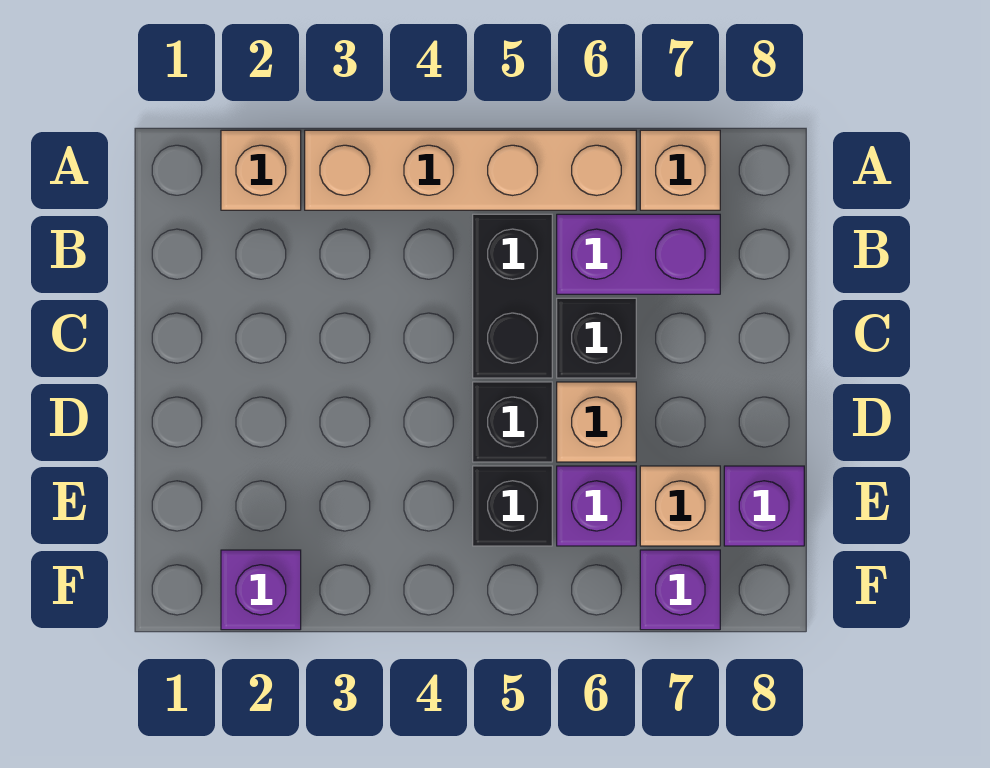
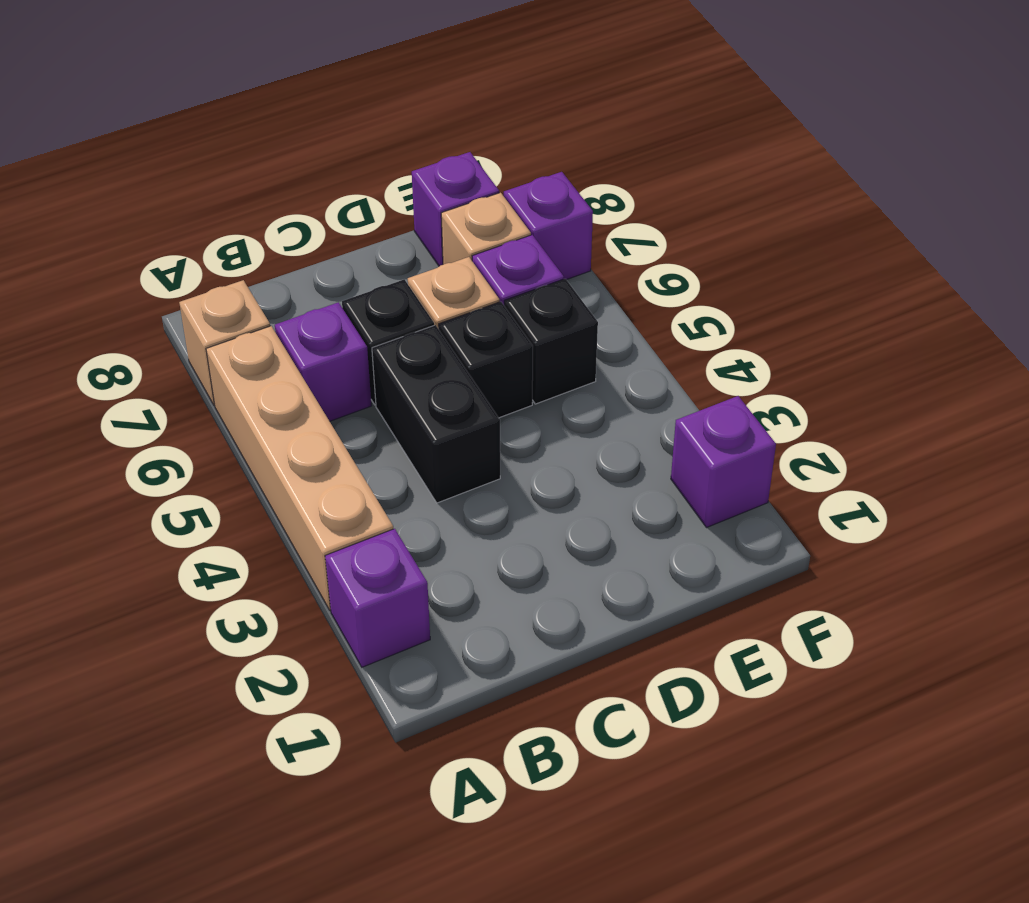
tan 1x1 brick [221,130,301,210] -> purple 1x1 brick [325,529,430,667]
black 1x2 brick [473,214,552,378] -> black 1x2 brick turned to [372,325,500,503]
purple 1x2 brick [557,214,720,294] -> purple 1x1 brick [275,302,372,421]

